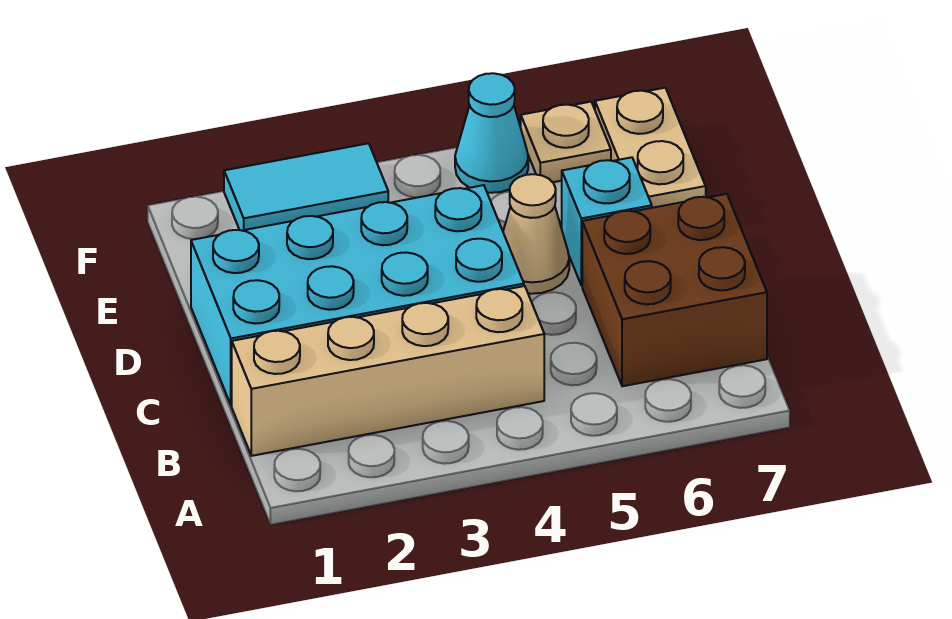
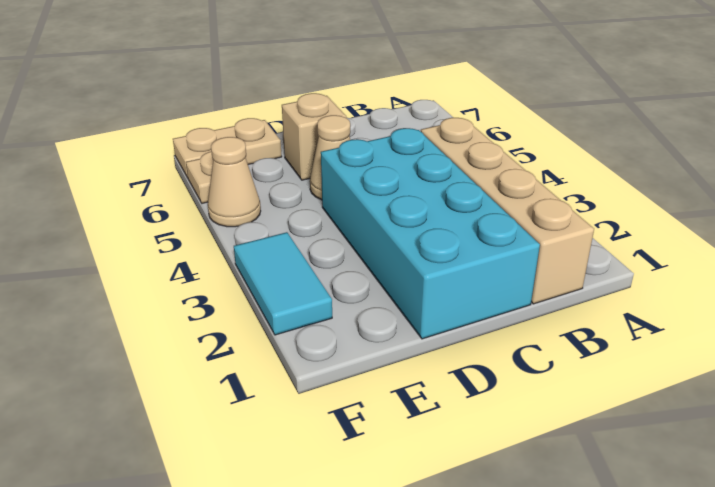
brown 2x2 brick [582,194,767,386] -> none
cyan 1x1 brick [562,157,652,285] -> tan 1x1 brick [282,93,346,180]
cyan 1x1 cone [455,73,528,193] -> tan 1x1 cone [208,137,261,227]

